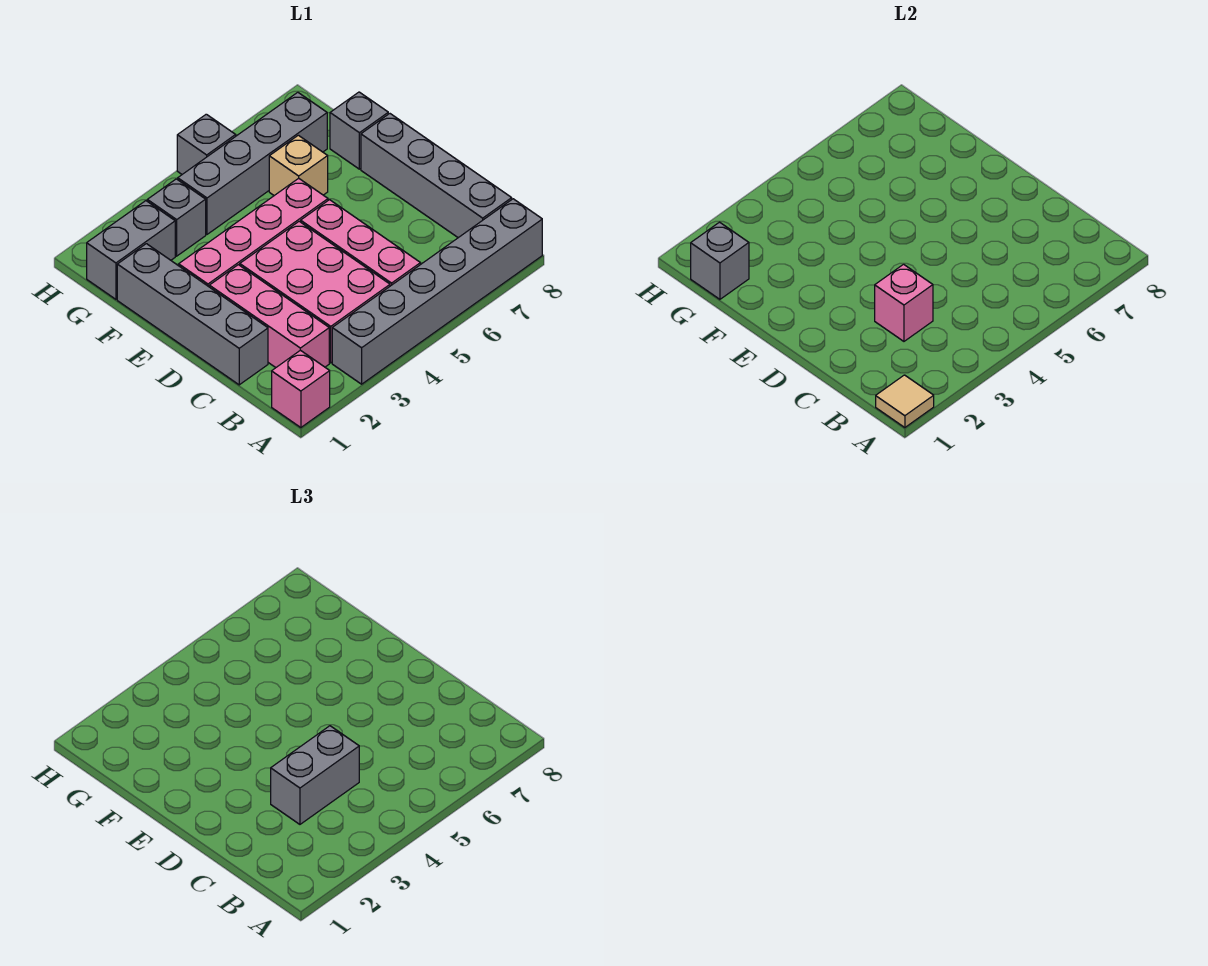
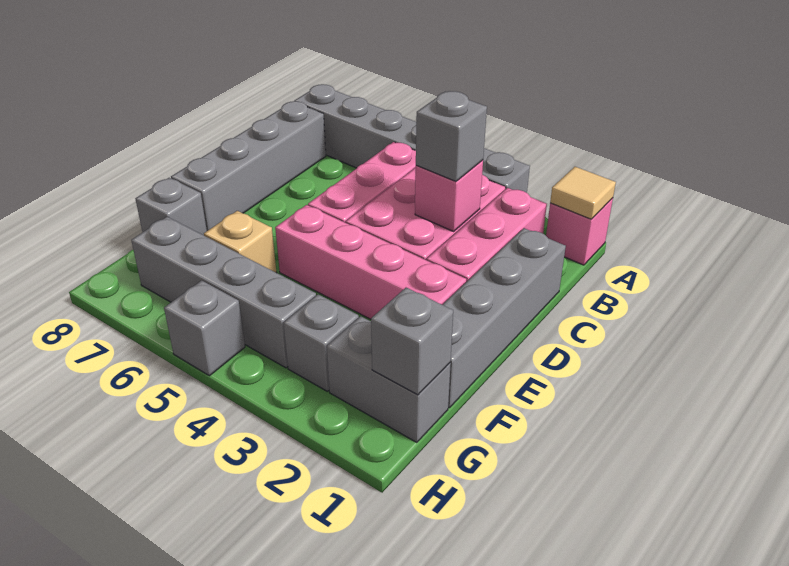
grey 1x2 brick [271,726,359,824] -> grey 1x1 brick [416,91,487,181]

